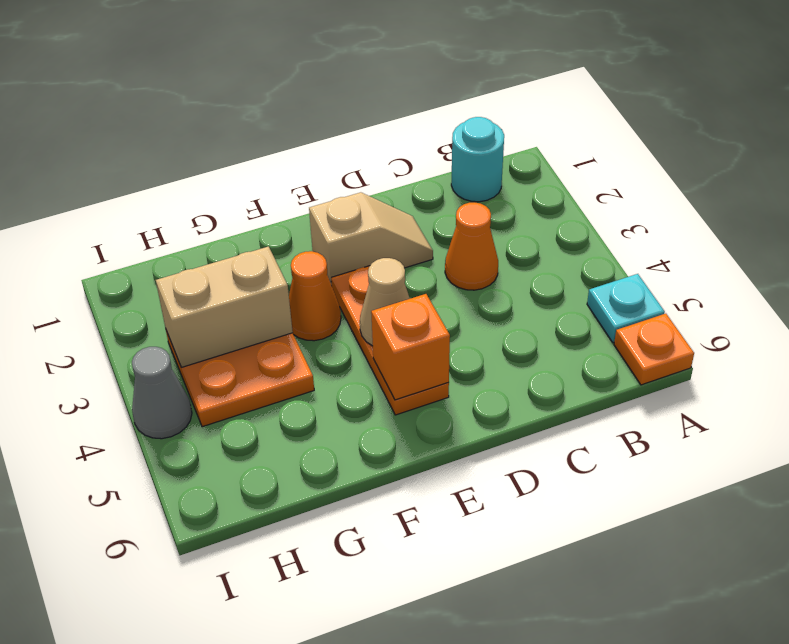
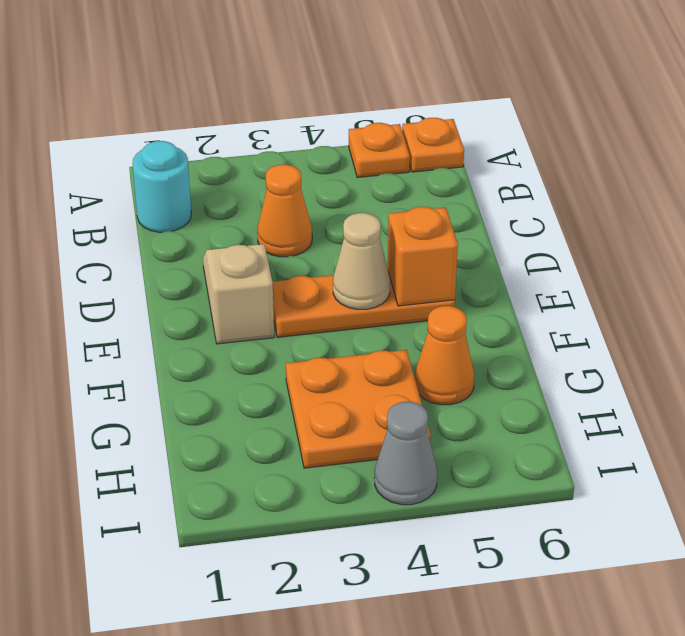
cyan 1x1 plate [587,274,665,343] -> orange 1x1 plate [349,123,410,178]
orange 1x1 cone [289,251,341,341] -> orange 1x1 cone moved to [415,306,474,405]
tan 1x2 brick [156,247,293,367] -> none

